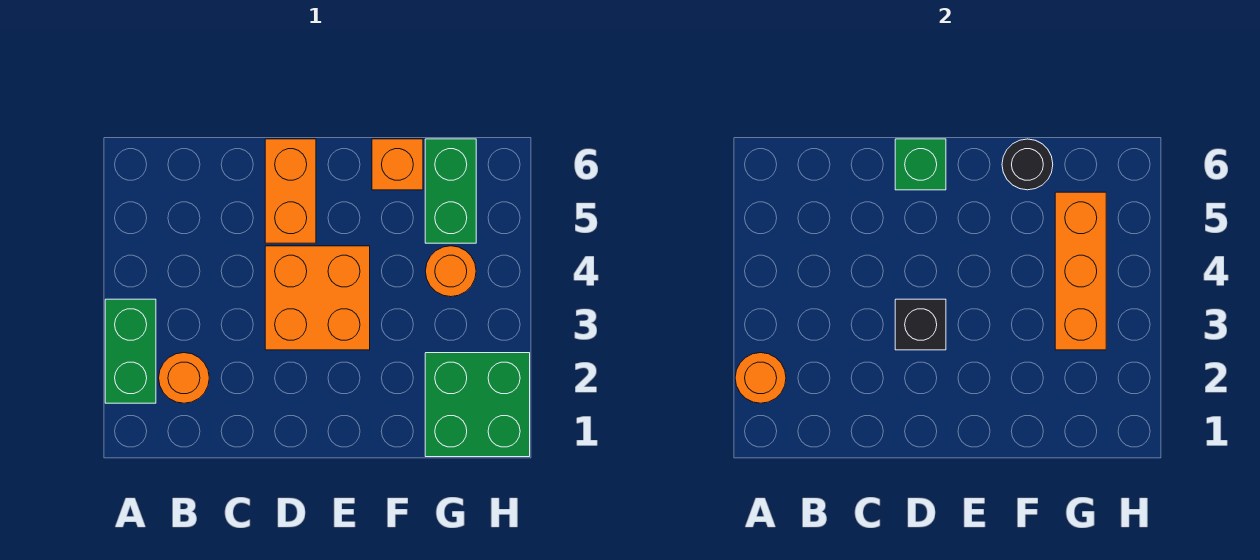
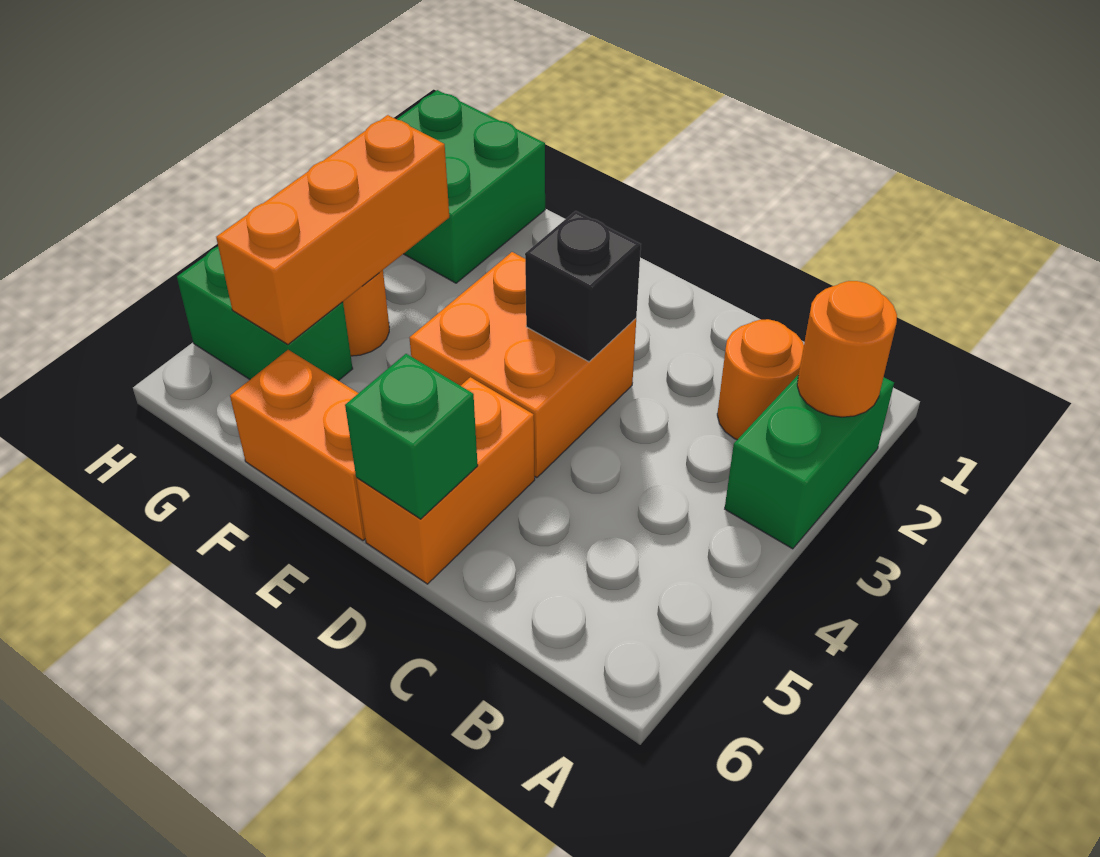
orange 1x1 brick [372,139,423,190] -> orange 1x2 brick [230,350,365,540]
black 1x1 round brick [1002,139,1053,190] -> none
green 1x2 brick [425,139,476,243] -> green 1x2 brick turned to [177,247,353,381]

